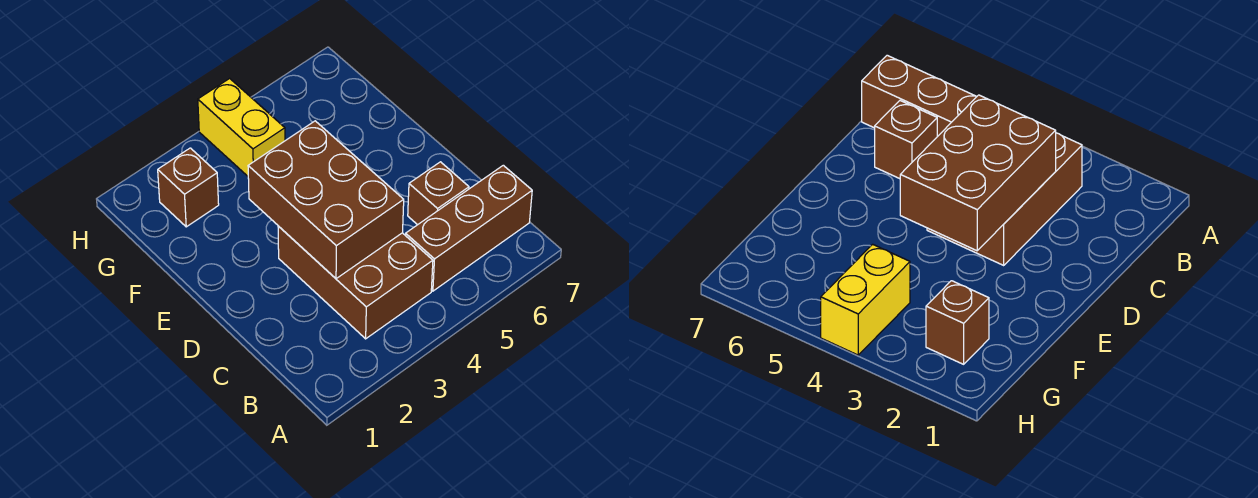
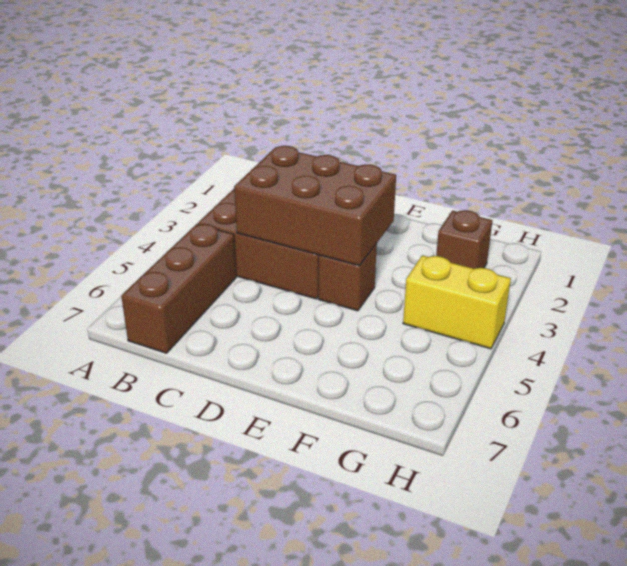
brown 1x1 brick [408,162,469,225] -> brown 1x1 brick moved to [318,244,377,311]

